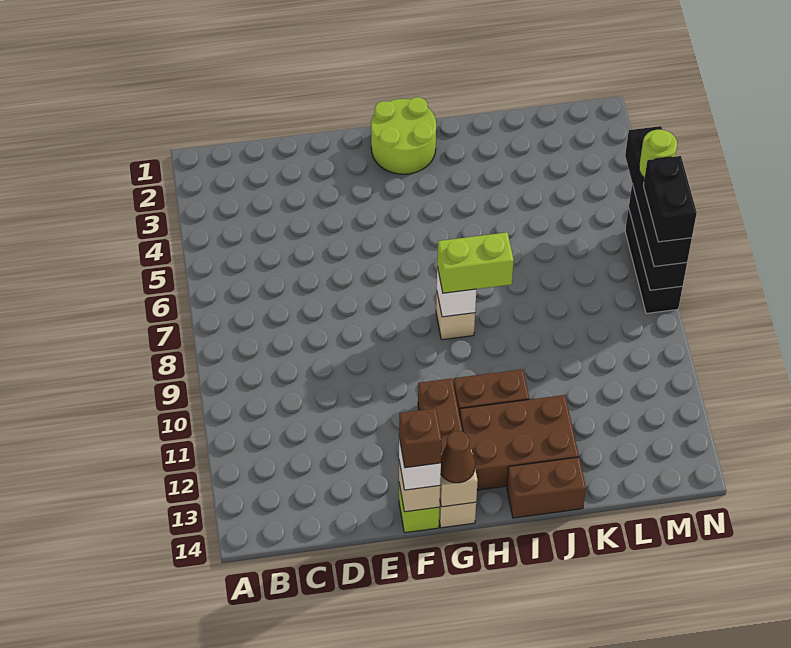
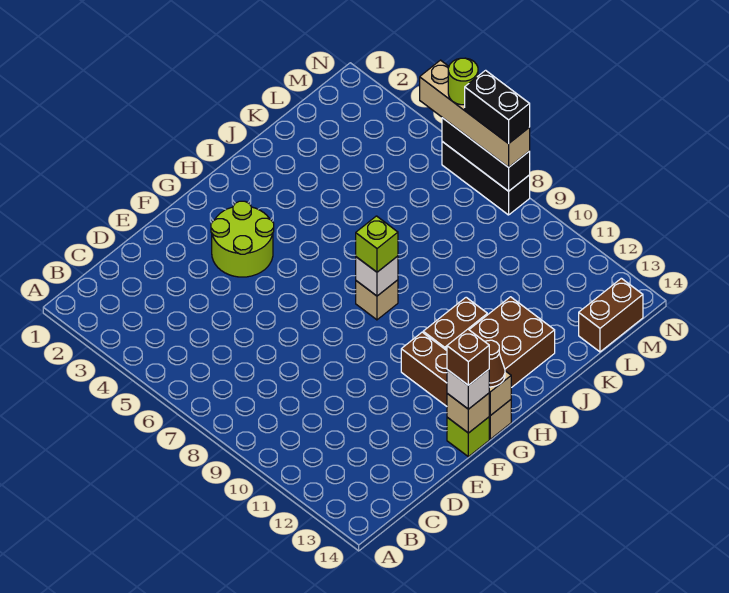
lime 2x2 round brick [371,97,436,174] -> lime 2x2 round brick moved to [211,201,274,277]
lime 1x2 brick [437,232,514,293] -> lime 1x1 brick [356,216,398,272]
brown 1x2 brick [507,457,586,518] -> brown 1x2 brick moved to [579,278,643,352]
black 1x4 brick [625,126,692,267] -> tan 1x4 brick [420,60,530,167]

